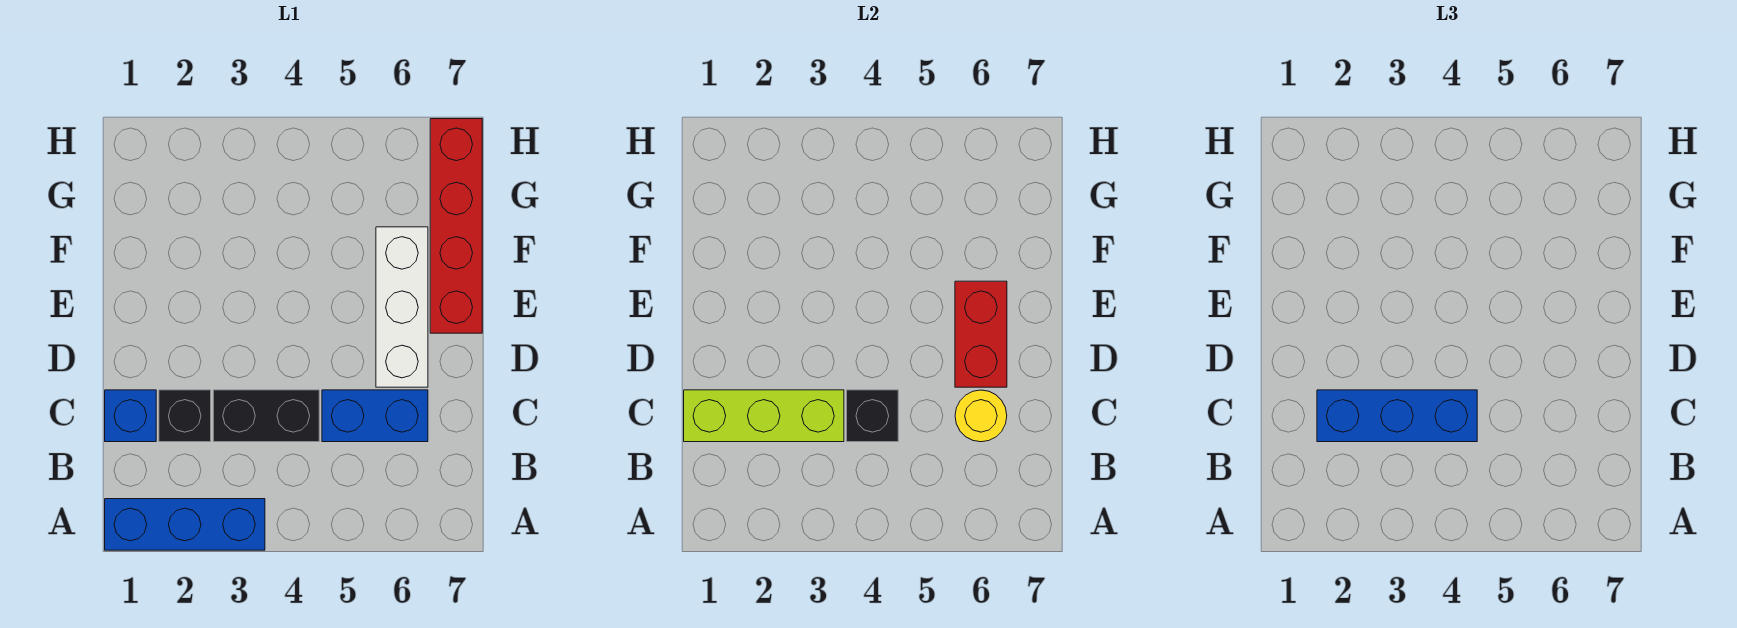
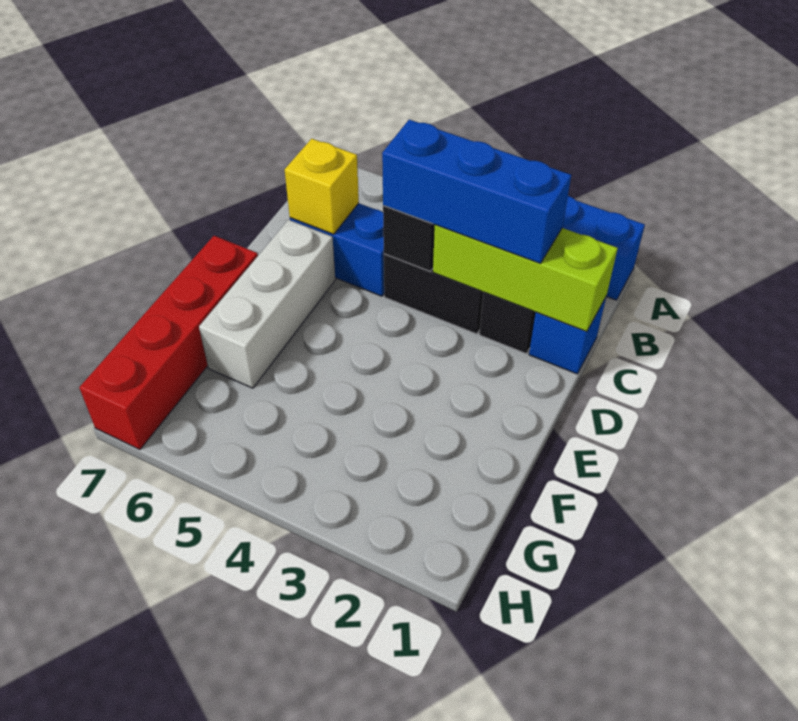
yellow 1x1 round brick [955,390,1007,442] -> yellow 1x1 brick [285,139,359,234]
red 1x2 brick [955,281,1007,387] -> none

